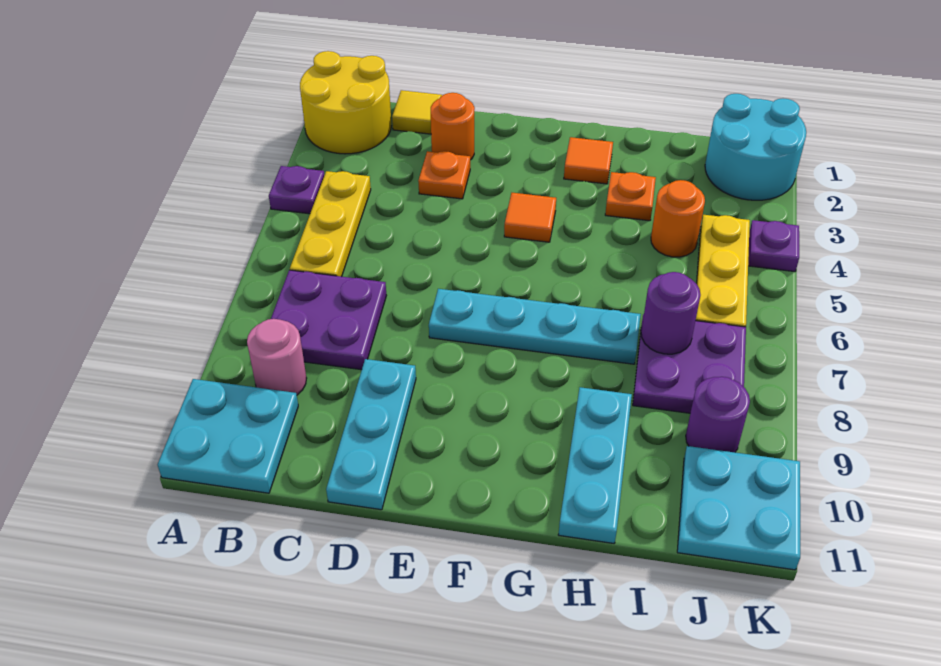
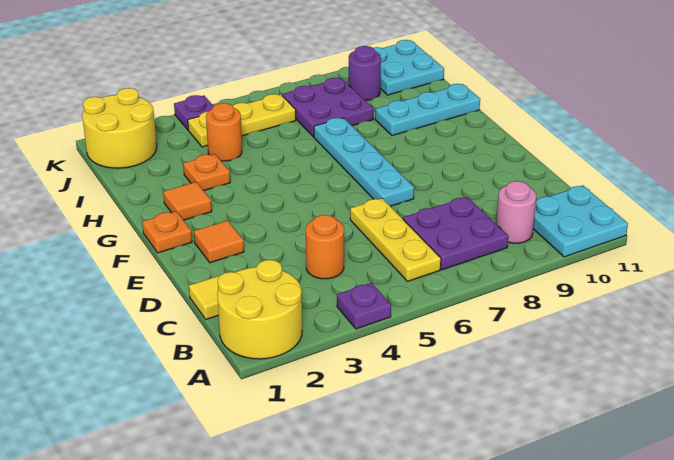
yellow 1x3 plate [290,171,371,277] -> yellow 1x3 plate turned to [350,198,441,281]
orange 1x1 round brick [431,93,475,160] -> orange 1x1 round brick moved to [306,215,344,279]
orange 1x1 plate [418,151,470,199] -> orange 1x1 plate moved to [142,211,192,253]
cyan 1x3 plate [326,359,416,510] -> none
orange 1x1 tile [504,193,556,242] -> orange 1x1 tile moved to [194,221,244,263]
purple 1x1 round brick [641,272,700,354] -> none
cyan 2x2 round brick [705,94,806,200] -> yellow 2x2 round brick [82,88,157,168]

